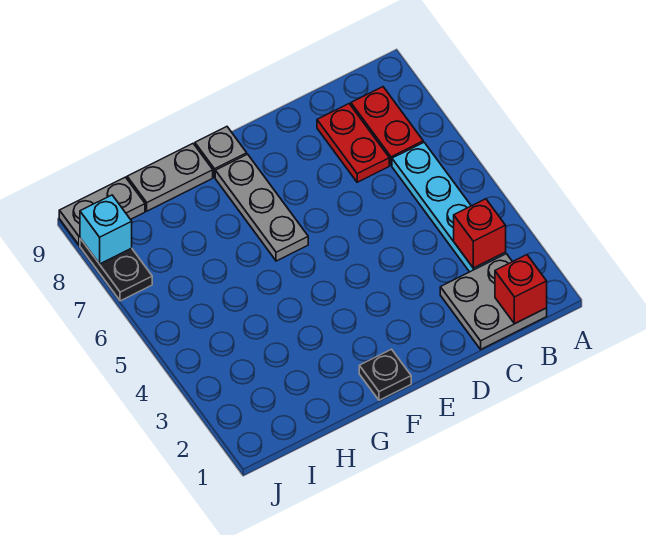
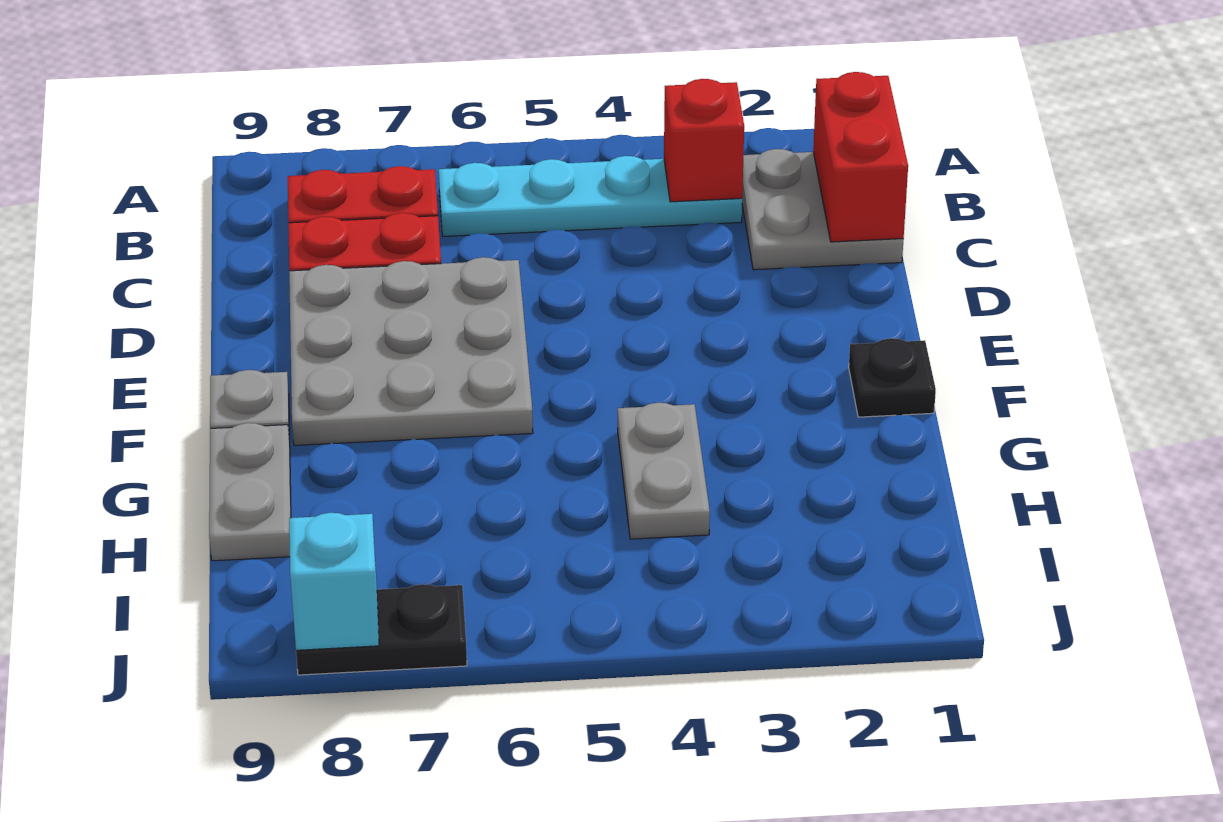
red 1x1 brick [495,255,547,324] -> red 1x2 brick [813,72,908,242]
grey 1x3 plate [215,154,308,261] -> grey 3x3 plate [289,257,533,445]
grey 1x2 plate [59,177,145,245] -> grey 1x2 plate moved to [618,403,710,539]

